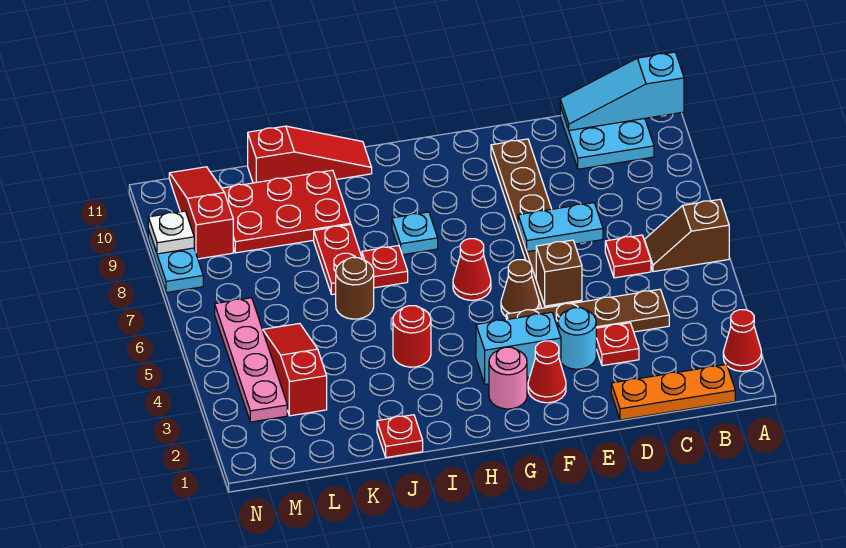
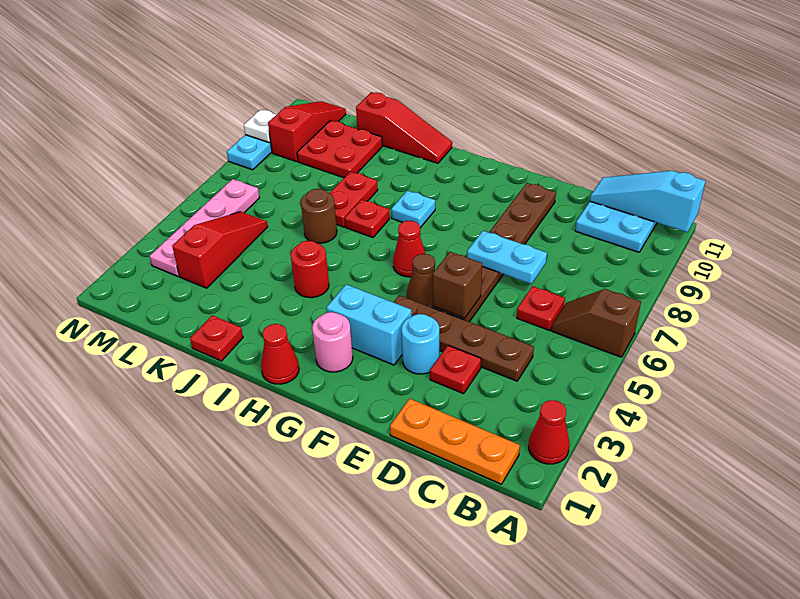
red 1x1 cone [528,341,566,403] -> red 1x1 cone moved to [261,324,299,384]
red 2x3 plate [222,170,351,253] -> red 2x2 plate [297,121,382,178]

